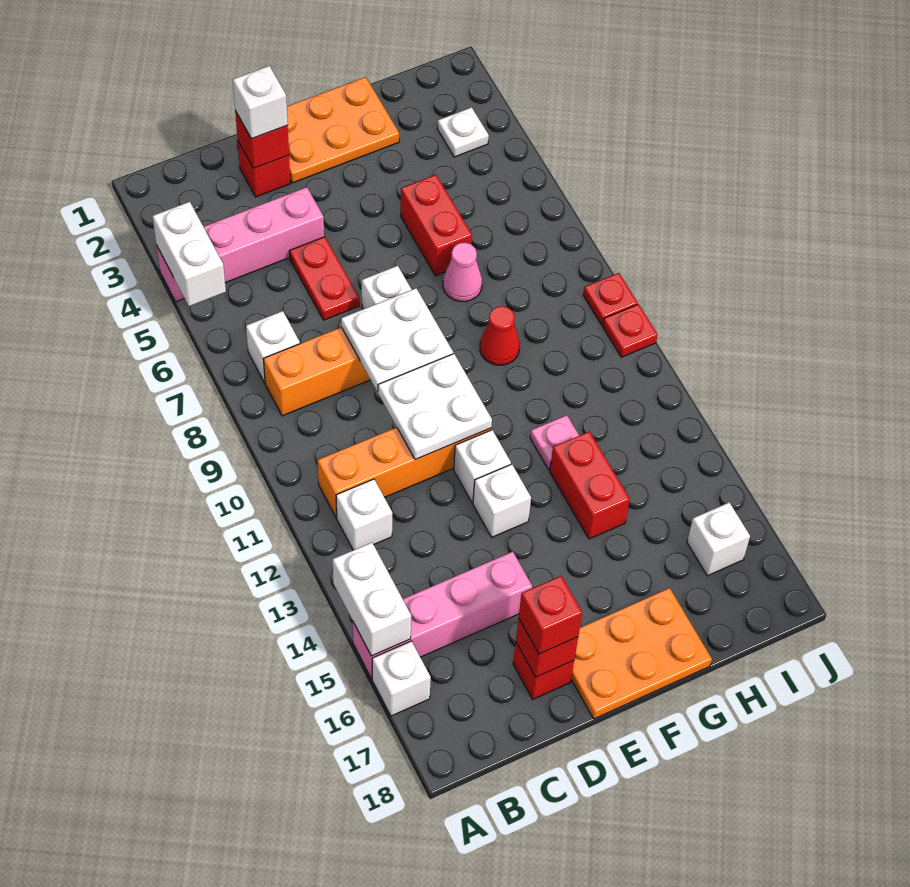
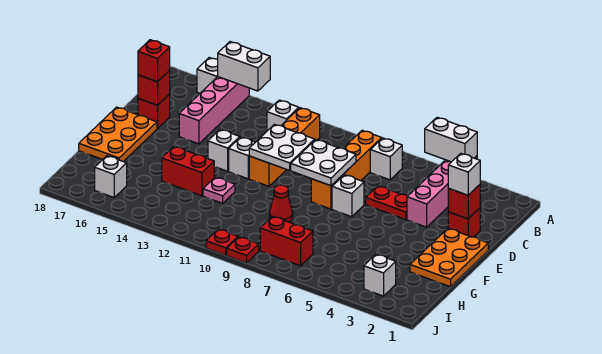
red 1x2 brick [401,175,472,276] -> red 1x2 brick moved to [260,216,313,266]
pink 1x1 cone [443,243,482,302] -> none
white 1x1 plate [437,107,489,157] -> white 1x1 brick [364,254,396,296]

